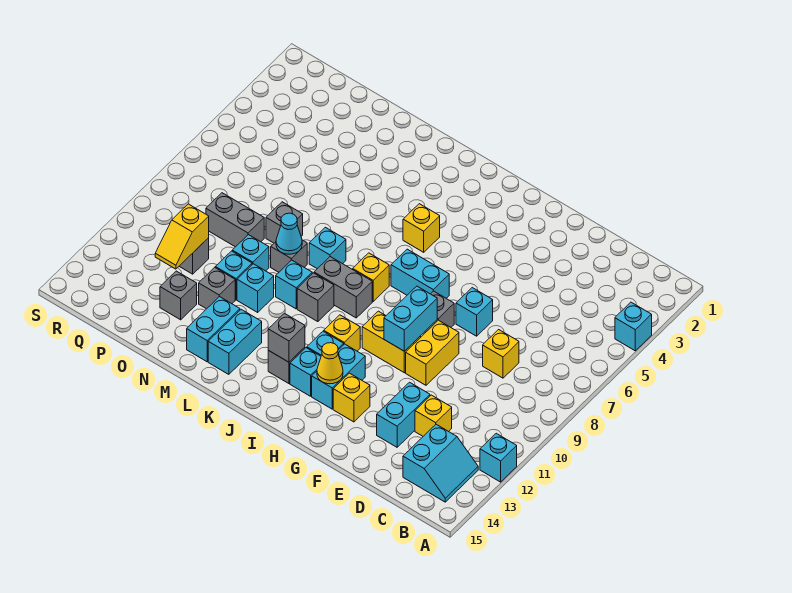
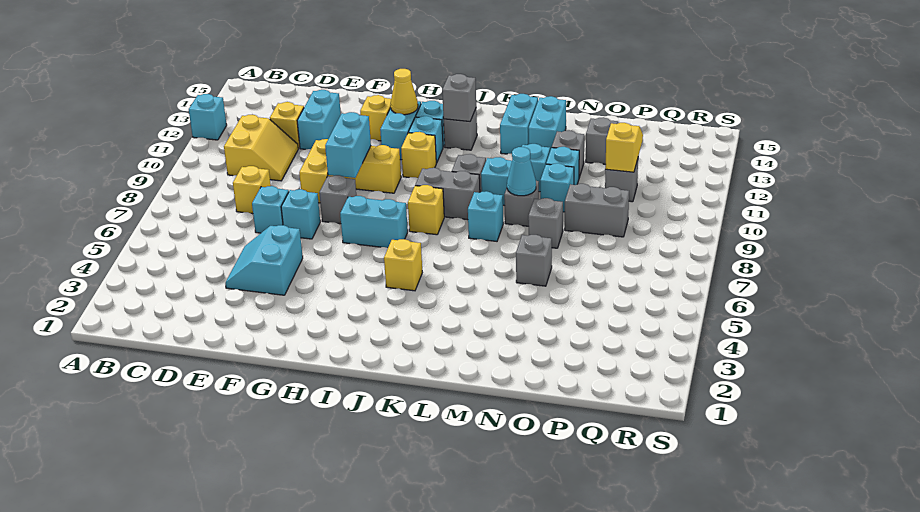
cyan 1x1 brick [615,302,652,351] -> cyan 1x1 brick moved to [252,186,289,233]
cyan 2x2 slope [403,424,478,502] -> cyan 2x2 slope moved to [225,225,303,295]
none -> yellow 2x2 slope [224,115,298,181]
none -> grey 1x1 brick [516,235,552,286]

